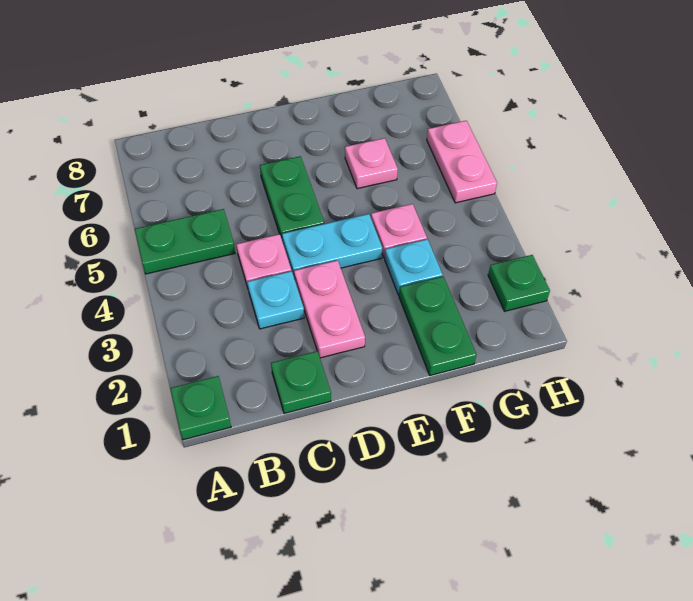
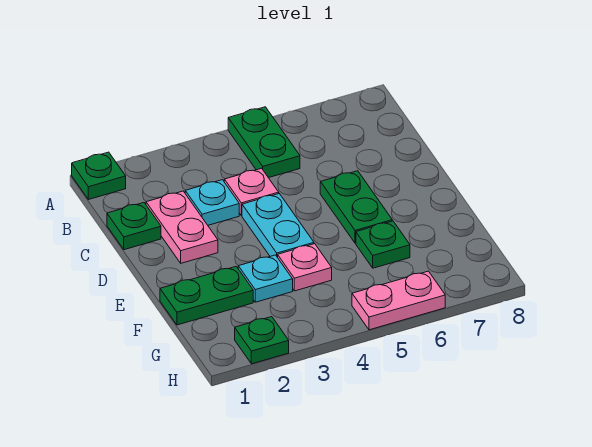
pink 1x2 plate [294,260,365,358] -> pink 1x2 plate turned to [146,191,218,263]
green 1x2 plate [260,156,324,242] -> green 1x2 plate turned to [320,171,392,243]
pink 1x1 plate [345,138,398,189] -> green 1x1 plate [356,221,410,268]

